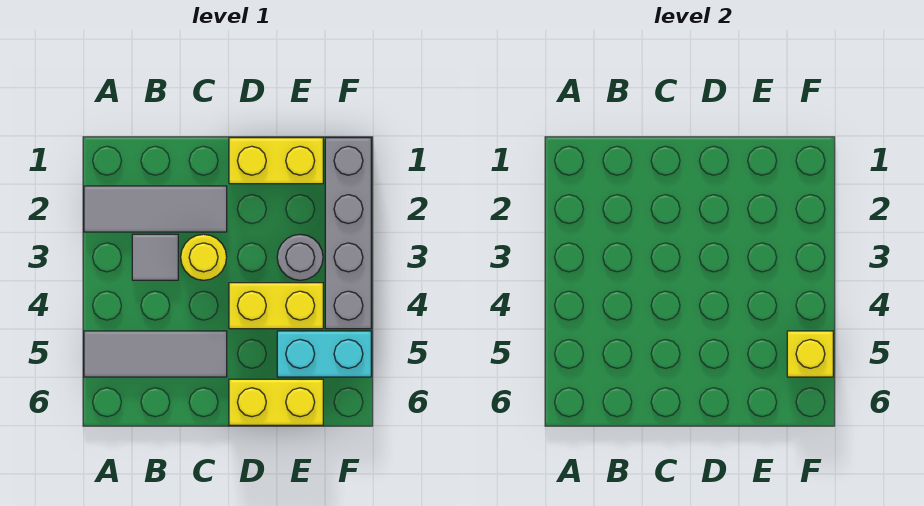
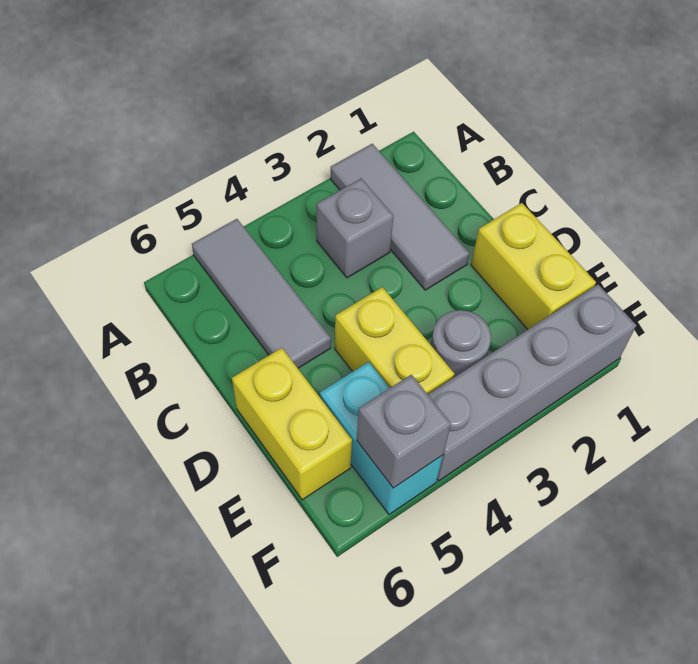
grey 1x1 tile [132,234,178,280] -> grey 1x1 brick [317,178,393,278]
yellow 1x1 round brick [181,234,227,280] -> none
yellow 1x1 brick [787,331,833,377] -> grey 1x1 brick [357,375,451,488]

